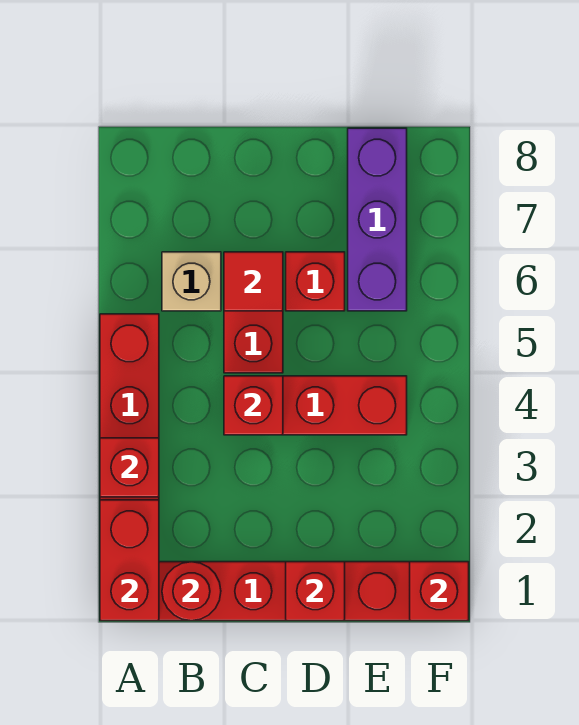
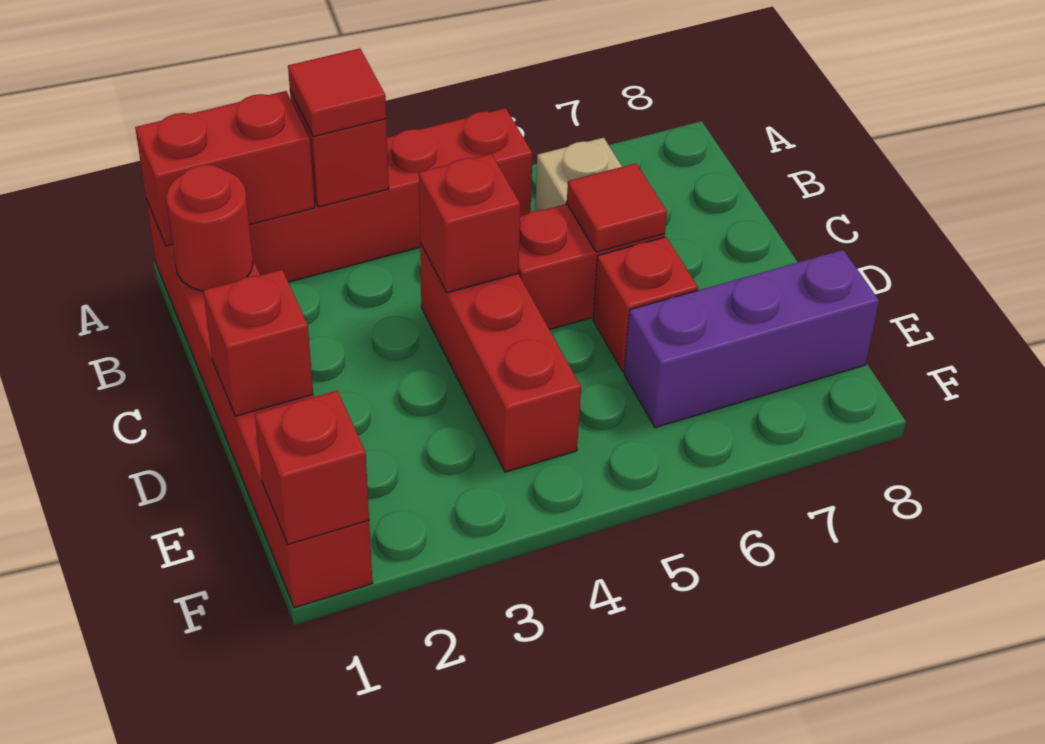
none -> red 1x1 tile [288,48,386,137]

